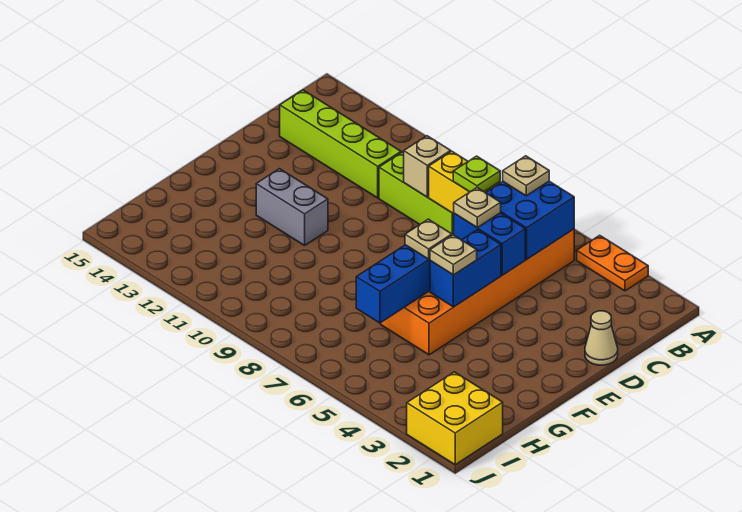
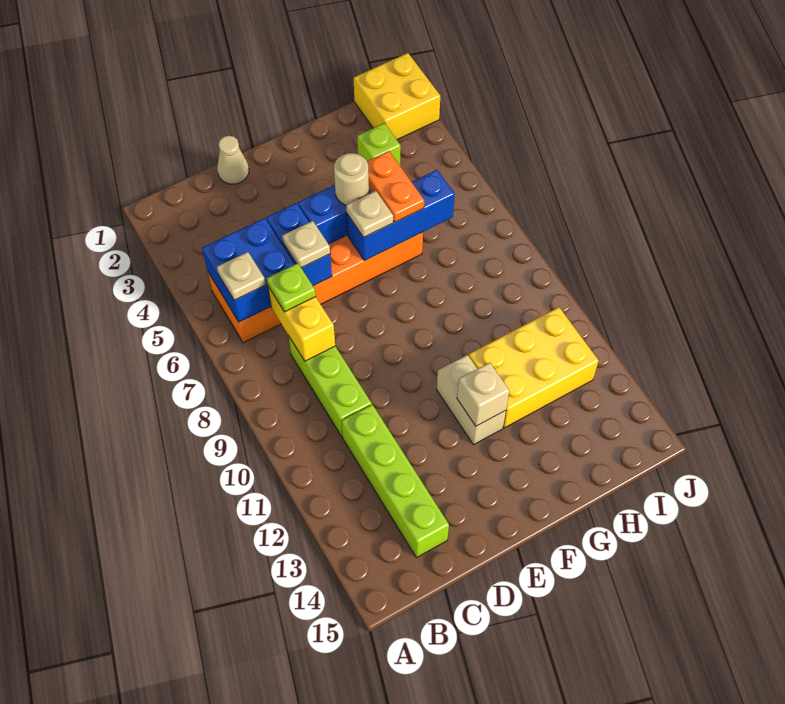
orange 1x2 plate [577,235,648,291] -> orange 1x2 plate moved to [367,151,424,222]
tan 1x1 brick [404,136,451,197] -> tan 1x1 brick moved to [457,363,509,426]
tan 1x1 plate [430,235,477,275] -> tan 1x1 round brick [334,153,369,205]
grey 1x2 brick [256,169,328,245] -> tan 1x2 brick [437,355,506,445]
none -> yellow 2x3 brick [469,307,599,428]
none -> lime 1x1 brick [357,123,401,165]

